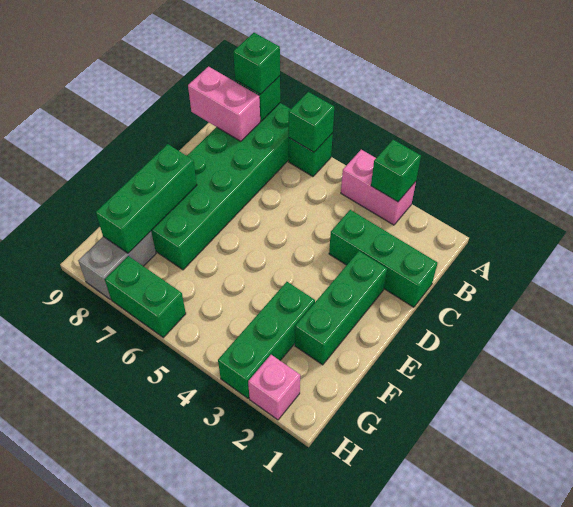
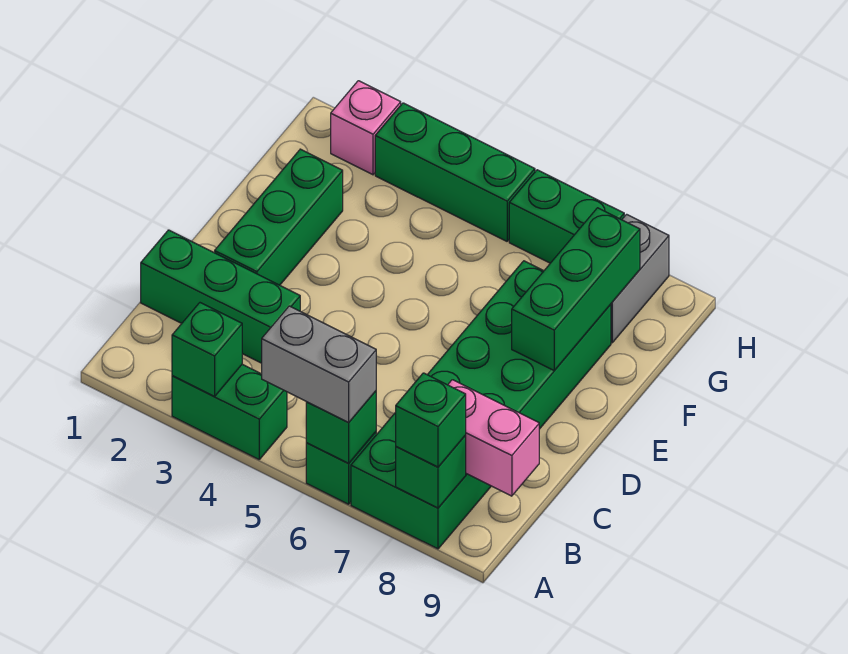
pink 1x2 brick [341,150,416,225] -> green 1x2 brick [172,364,287,459]
none -> grey 1x2 brick [262,306,376,423]
green 1x3 brick [218,282,315,398] -> green 1x3 brick turned to [375,103,535,241]

